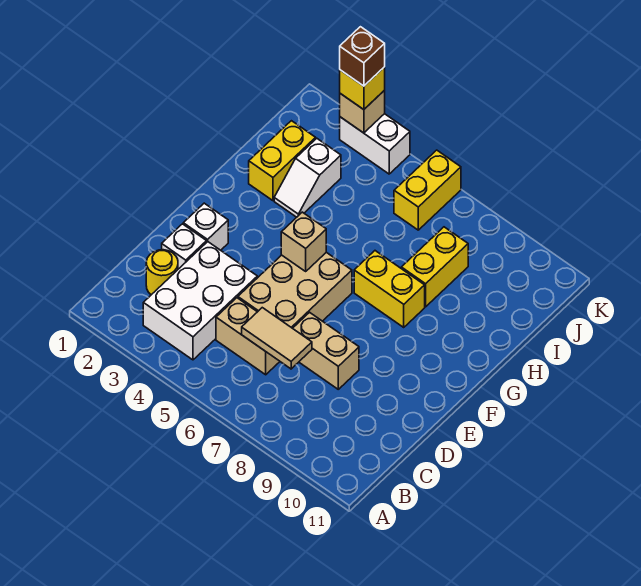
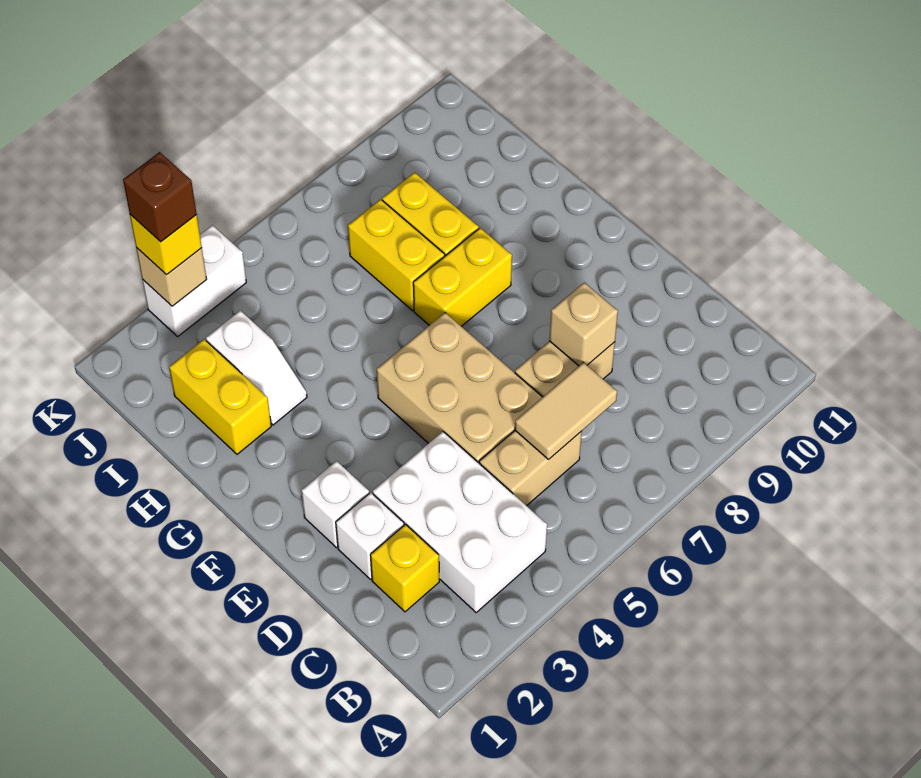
yellow 1x1 round brick [146,250,178,295] -> yellow 1x1 brick [370,525,439,612]
tan 1x1 brick [281,212,326,271] -> tan 1x1 brick moved to [549,283,618,366]
yellow 1x2 brick [394,150,461,230] -> yellow 1x2 brick moved to [348,199,445,311]

